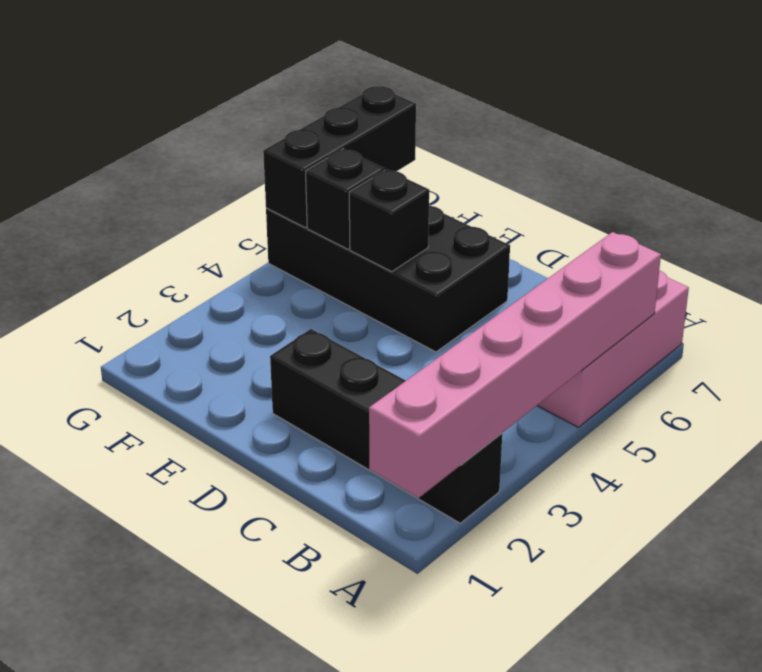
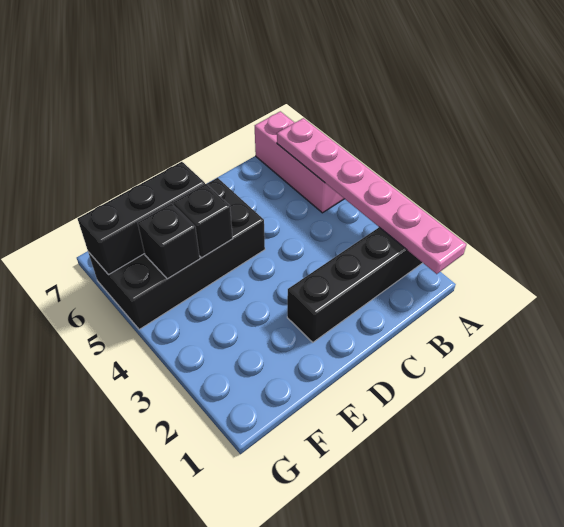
pink 1x6 brick [369,232,661,498] -> pink 1x6 plate [277,118,466,274]
black 1x3 brick [263,86,416,227] -> black 1x3 brick turned to [78,162,205,275]

